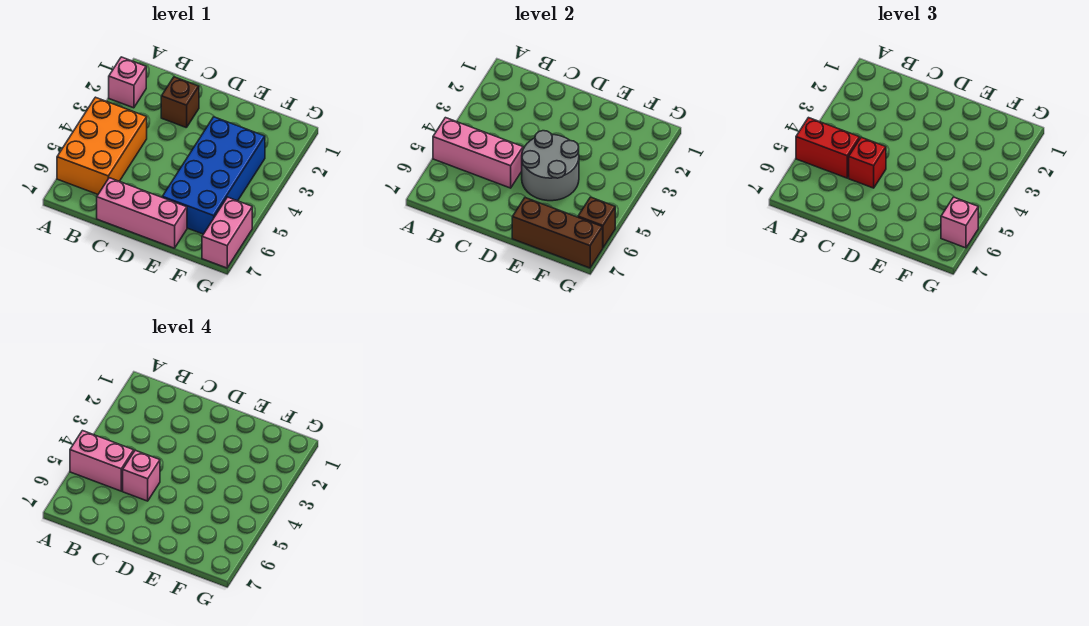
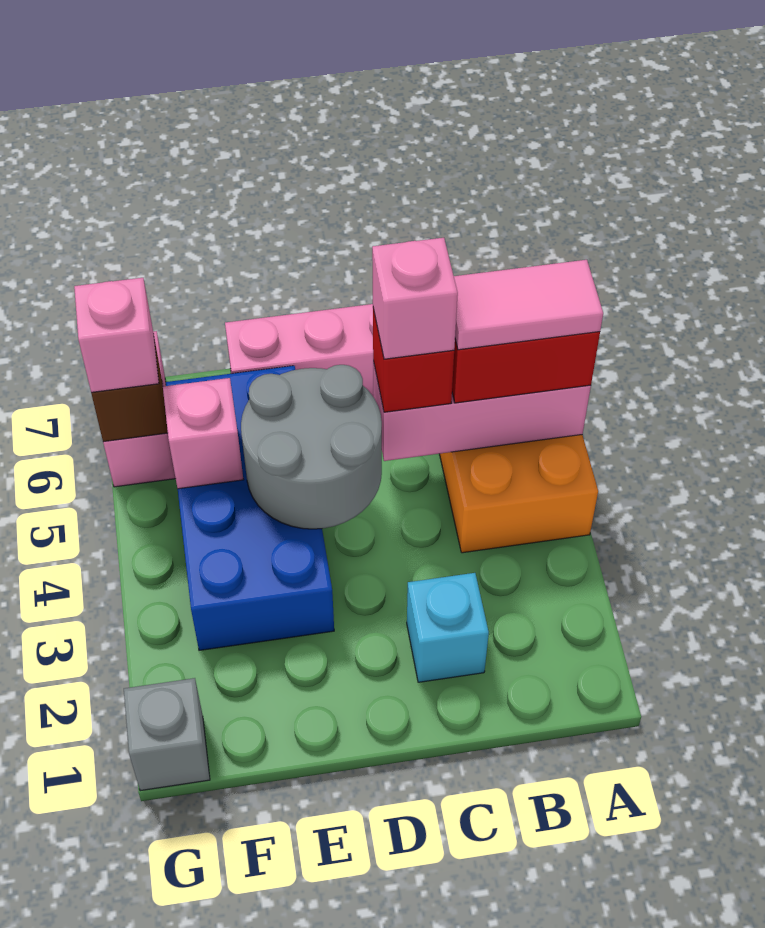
pink 1x1 brick [109,57,146,108] -> pink 1x1 brick moved to [163,378,243,489]
pink 1x2 brick [70,431,134,491] -> pink 1x2 tile [454,260,603,350]
brown 1x1 brick [161,77,199,128] -> cyan 1x1 brick [407,573,489,682]
brown 1x3 brick [512,198,603,268] -> none
none -> grey 1x1 brick [124,678,210,791]

